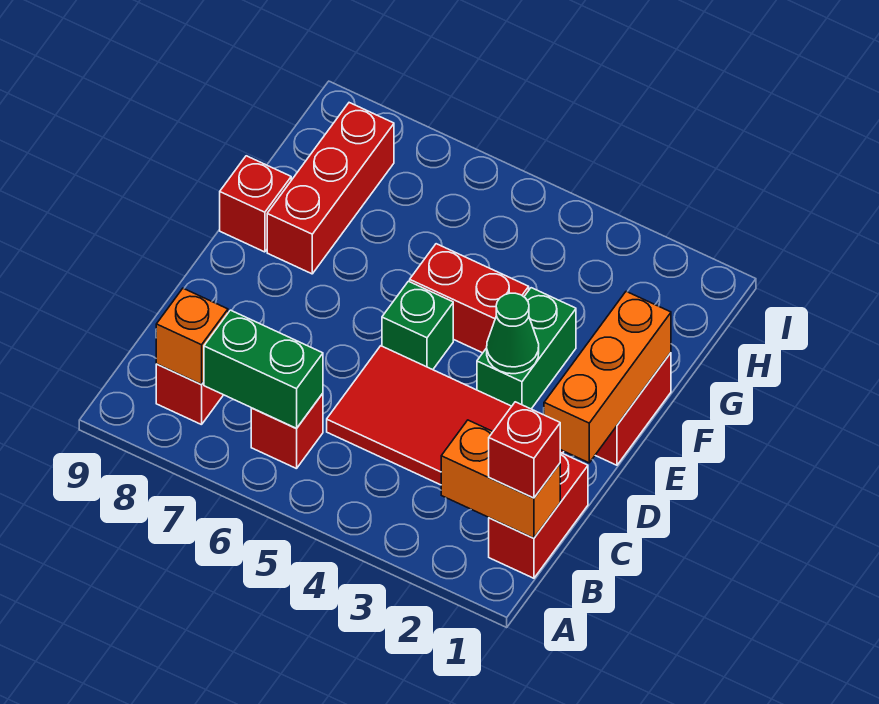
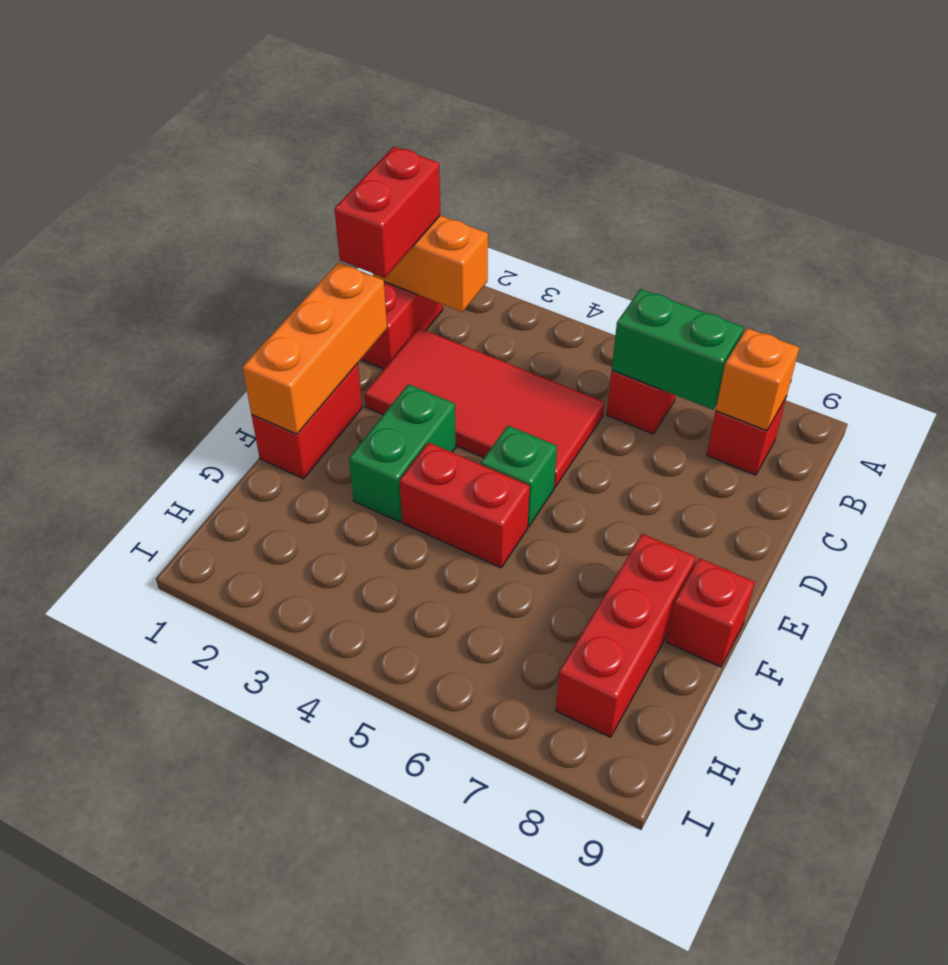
red 1x1 brick [489,402,560,498] -> red 1x2 brick [334,147,440,278]
green 1x1 cone [487,293,539,374] -> none

